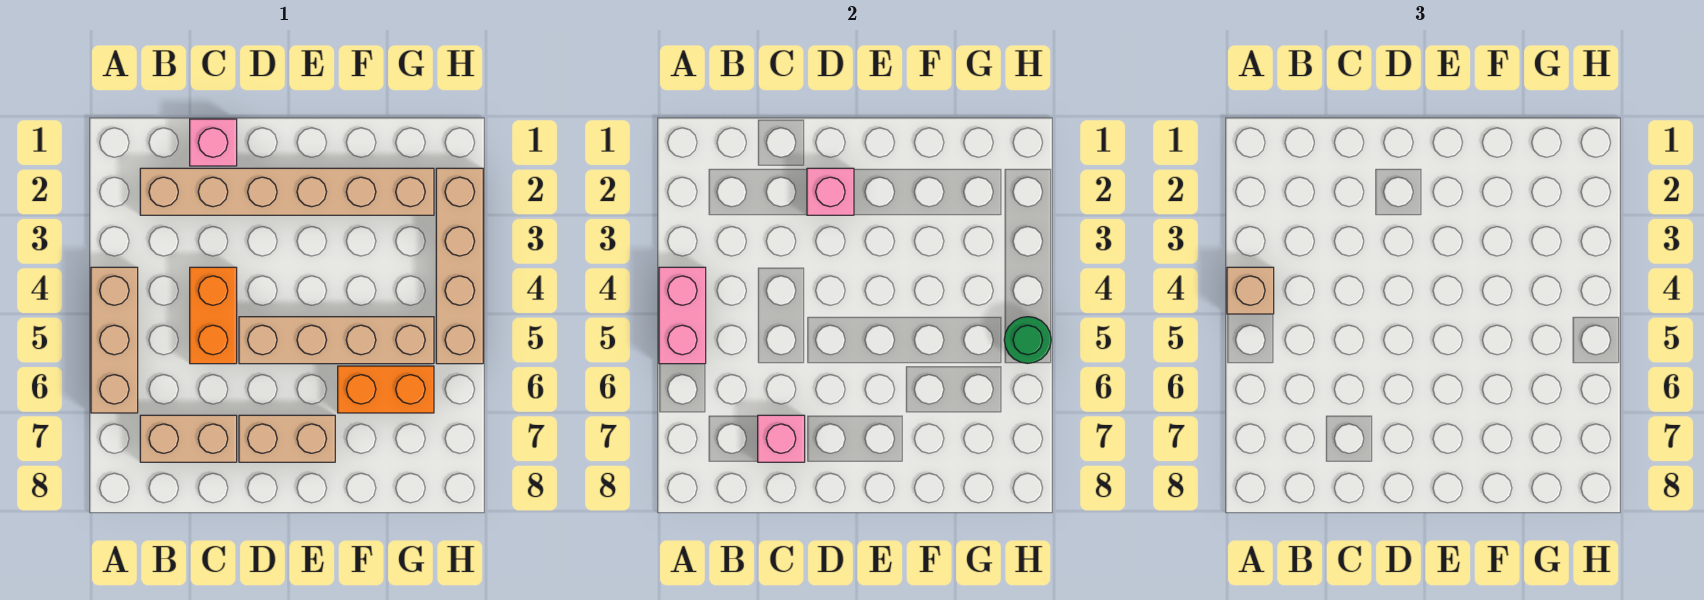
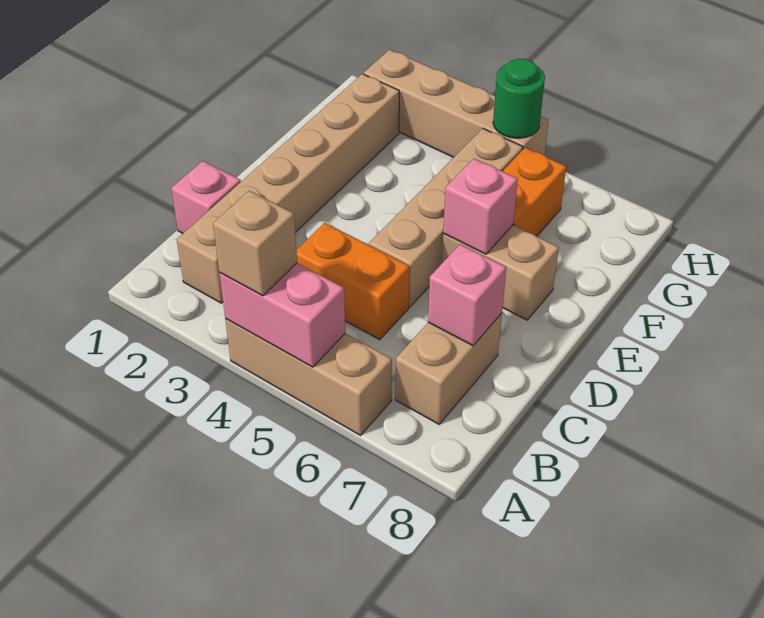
pink 1x1 brick [807,168,854,215] -> pink 1x1 brick moved to [443,159,518,254]
tan 1x2 brick [239,415,335,462] -> tan 1x2 brick turned to [442,225,559,320]

